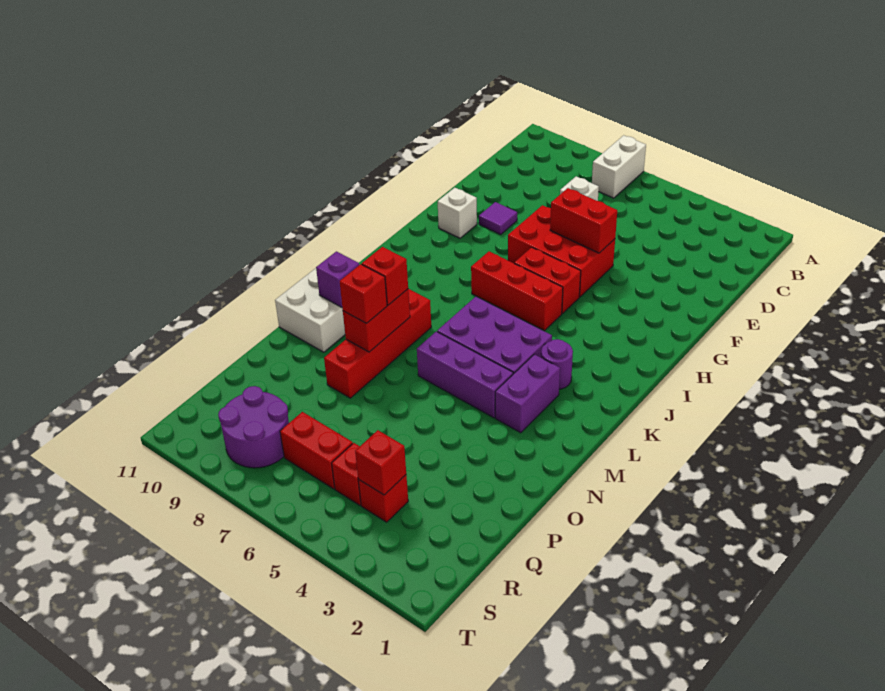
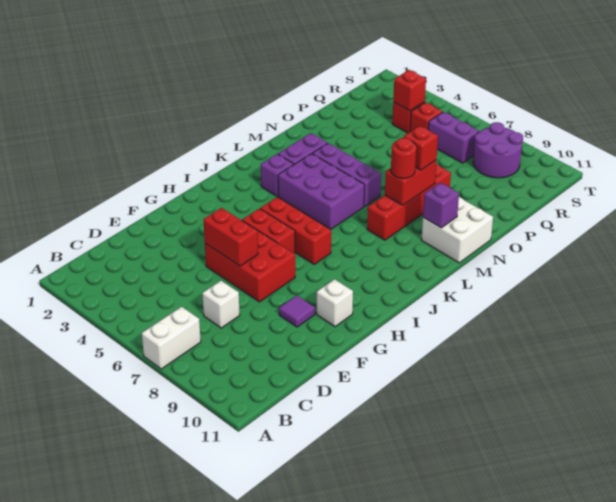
purple 1x1 round brick [541,339,573,389] -> purple 1x1 brick [261,154,294,197]
red 1x1 brick [362,247,408,305] -> red 1x1 round brick [391,138,416,178]
red 1x2 brick [280,412,353,489] -> purple 1x2 brick [428,112,479,163]

